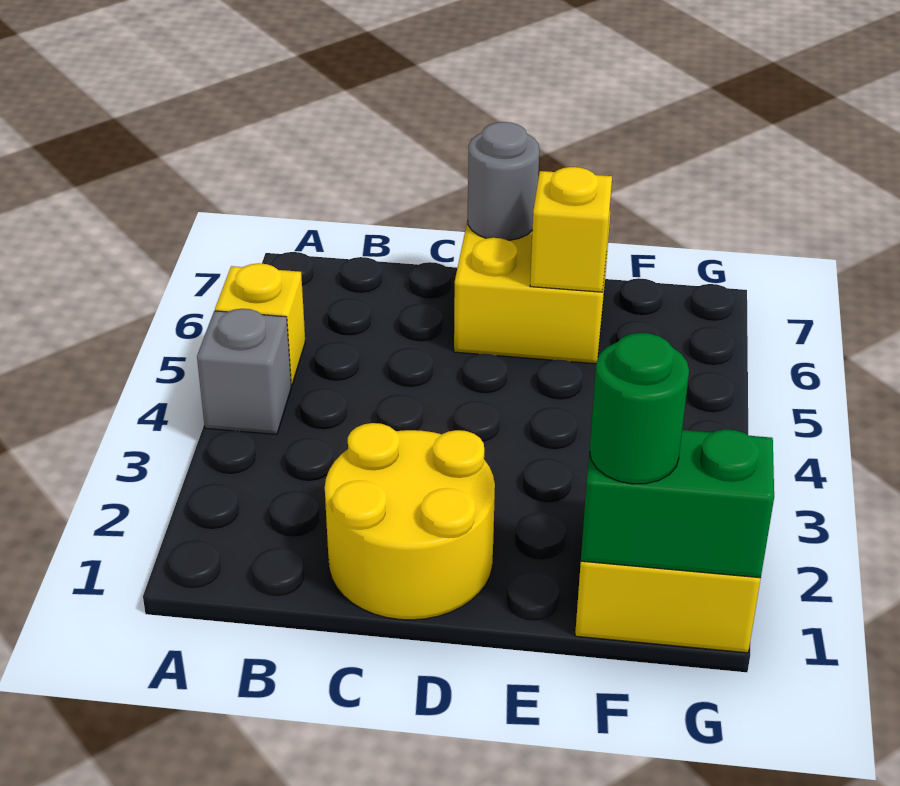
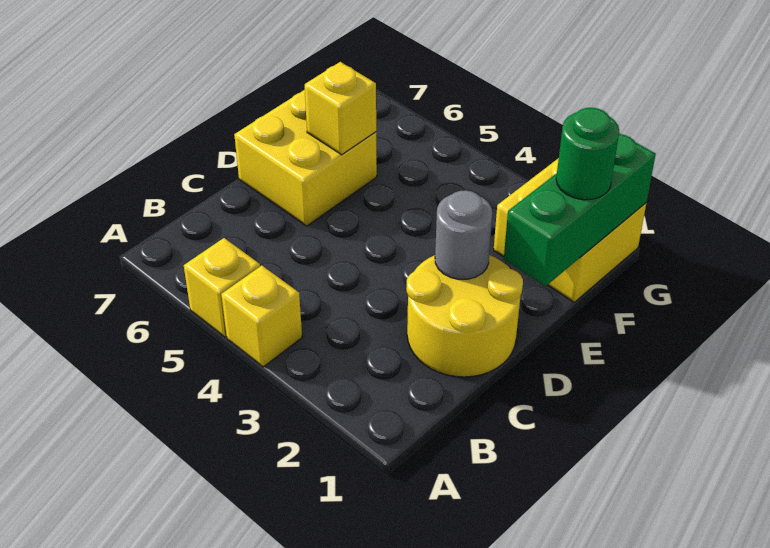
grey 1x1 brick [197,309,291,435] -> yellow 1x1 brick [221,265,302,367]
grey 1x1 round brick [468,122,539,241] -> grey 1x1 round brick moved to [435,190,492,279]
green 1x2 brick [581,429,774,578] -> green 1x3 brick [504,133,656,286]

